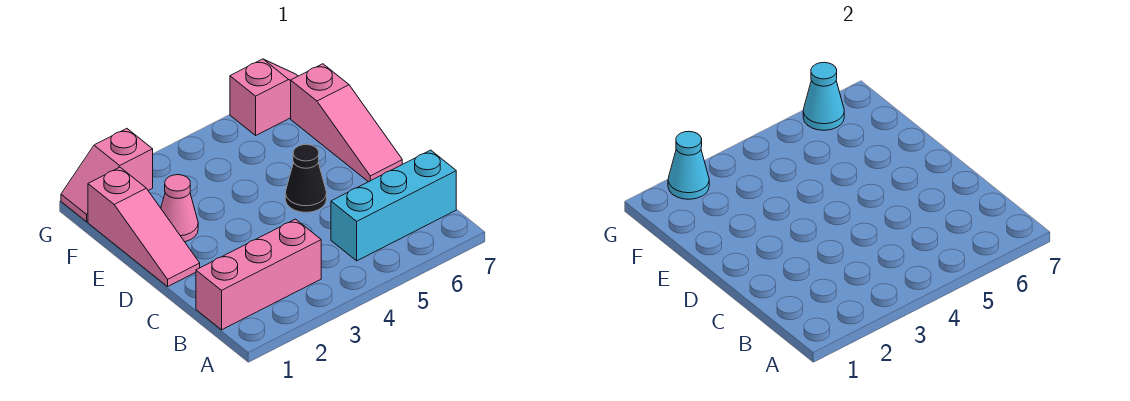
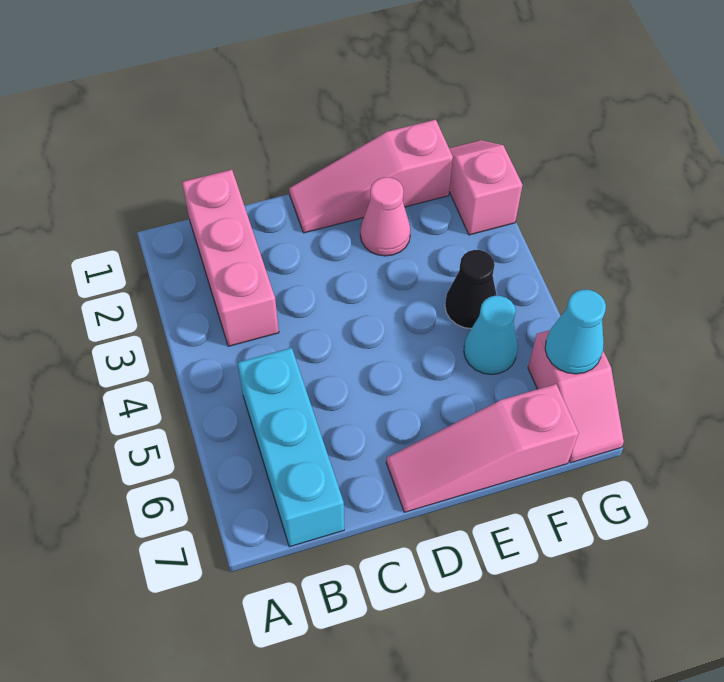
black 1x1 cone [285,145,327,212] -> black 1x1 cone moved to [445,250,497,328]
cyan 1x1 cone [668,131,709,199] -> cyan 1x1 cone moved to [464,296,518,374]

